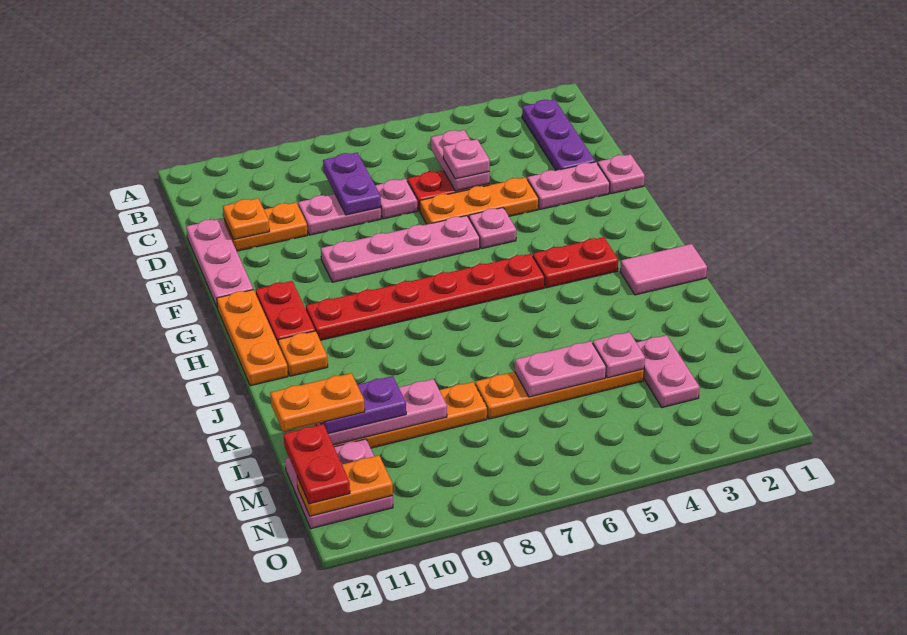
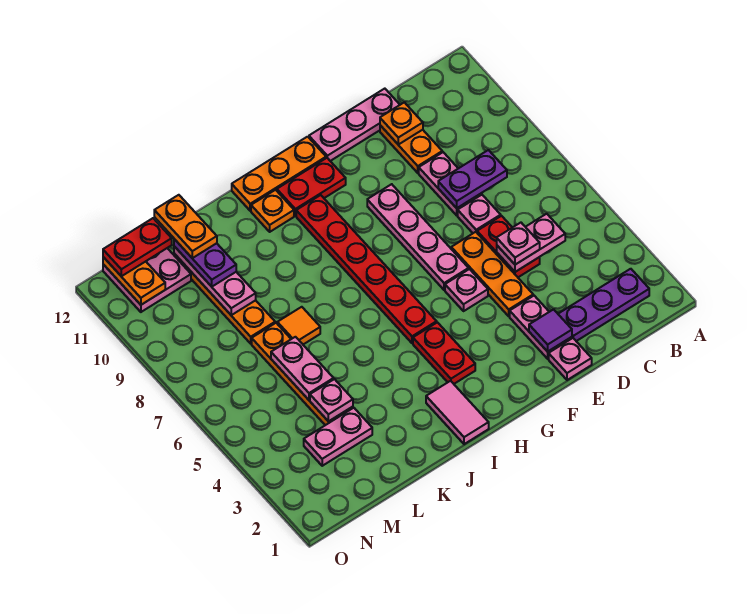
none -> purple 1x1 tile [529,309,572,352]
none -> orange 1x1 tile [277,307,320,344]

